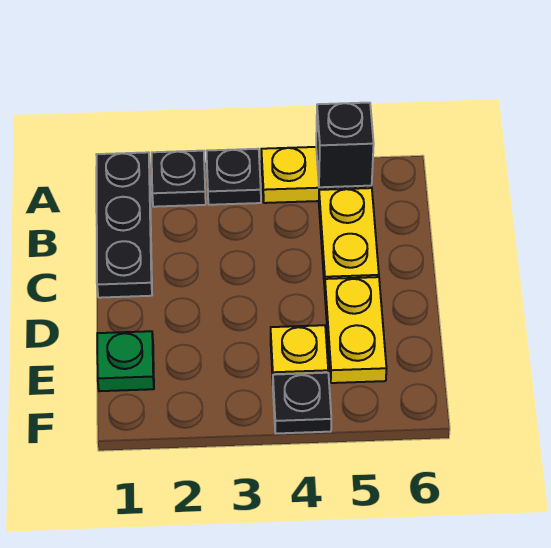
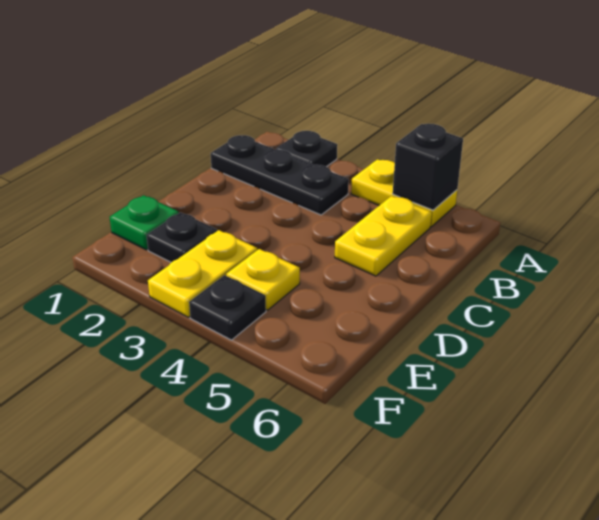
black 1x3 plate [96,152,152,298] -> black 1x3 plate turned to [211,135,349,215]
black 1x1 plate [207,149,261,205] -> black 1x1 plate moved to [146,212,217,262]
yellow 1x2 plate [325,277,386,383] -> yellow 1x2 plate moved to [148,230,257,317]

